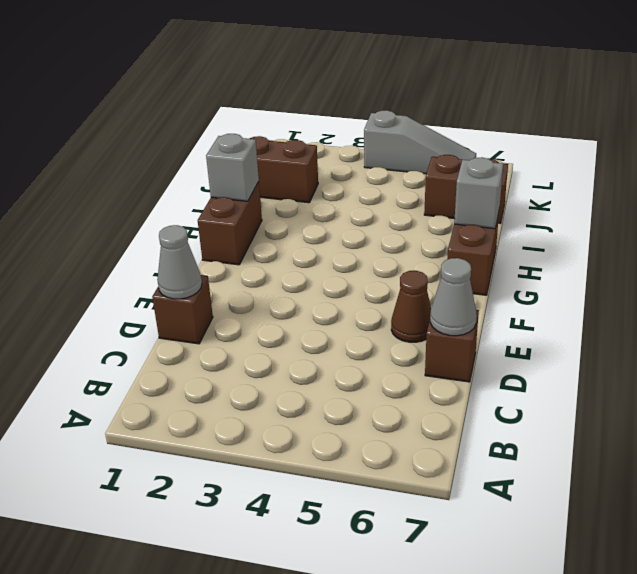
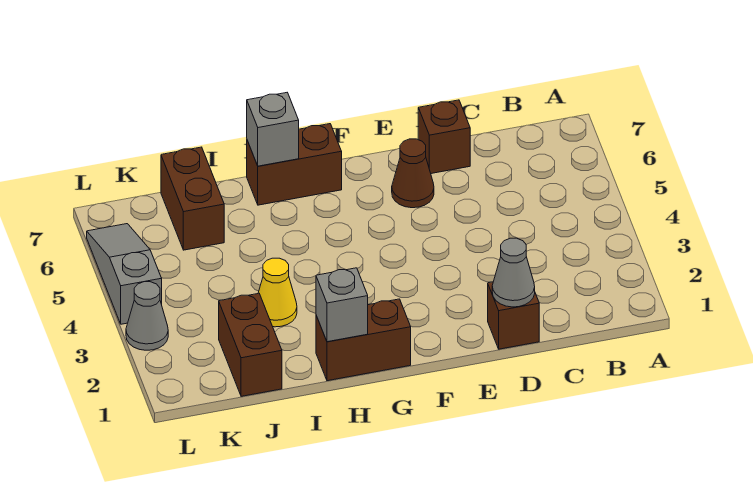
grey 1x1 cone [430,258,477,336] -> grey 1x1 cone moved to [126,282,168,350]
none -> yellow 1x1 cone [258,258,297,327]

